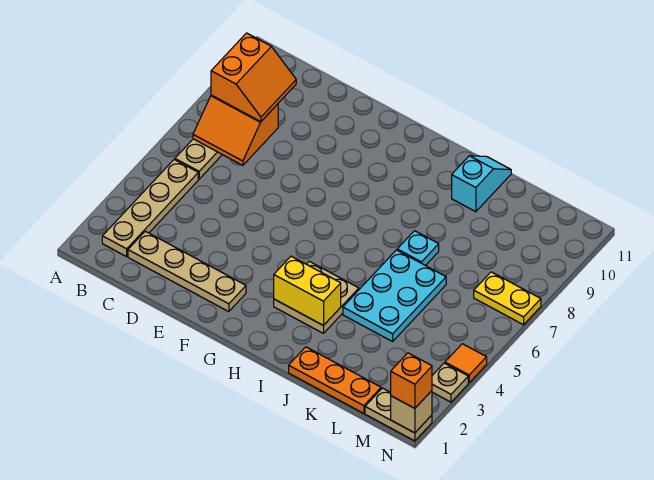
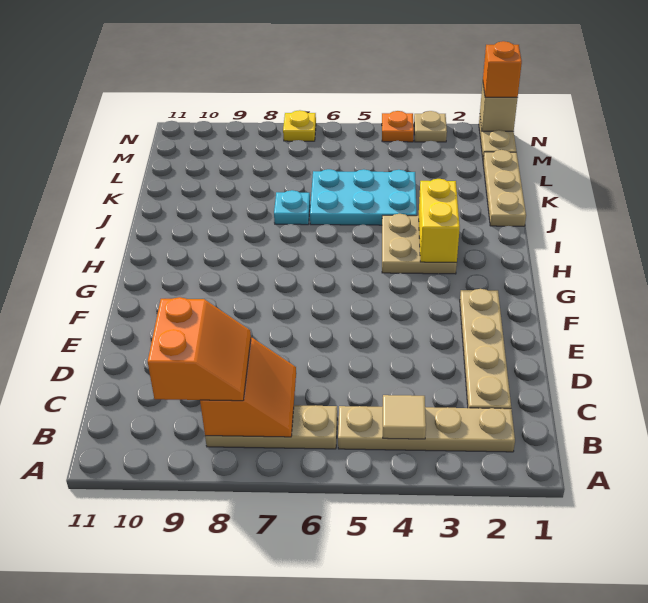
none -> tan 1x1 tile [383,395,426,439]
orange 2x2 slope [211,33,296,122] -> orange 2x2 slope turned to [148,297,251,401]
orange 1x3 plate [289,347,381,413] -> tan 1x3 plate [483,150,526,226]
cyan 1x2 slope [452,156,511,212] -> none
yellow 1x2 plate [474,272,541,325] -> yellow 1x1 plate [283,110,316,141]
orange 1x1 tile [445,344,487,383] -> orange 1x1 plate [382,111,414,142]

